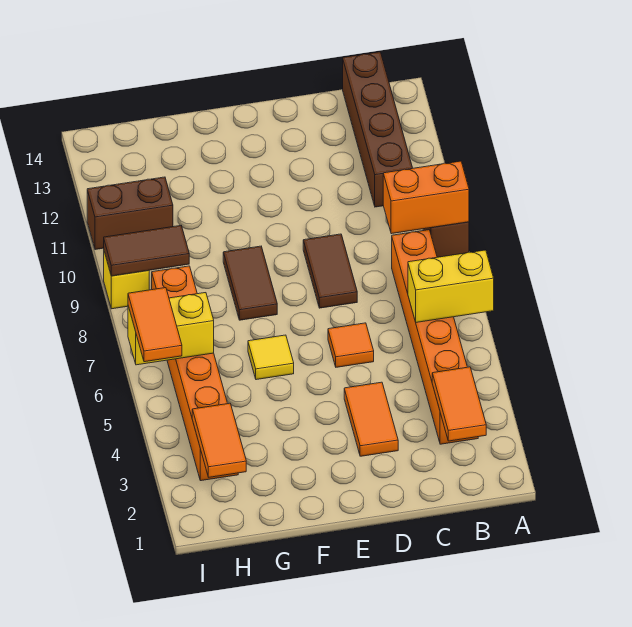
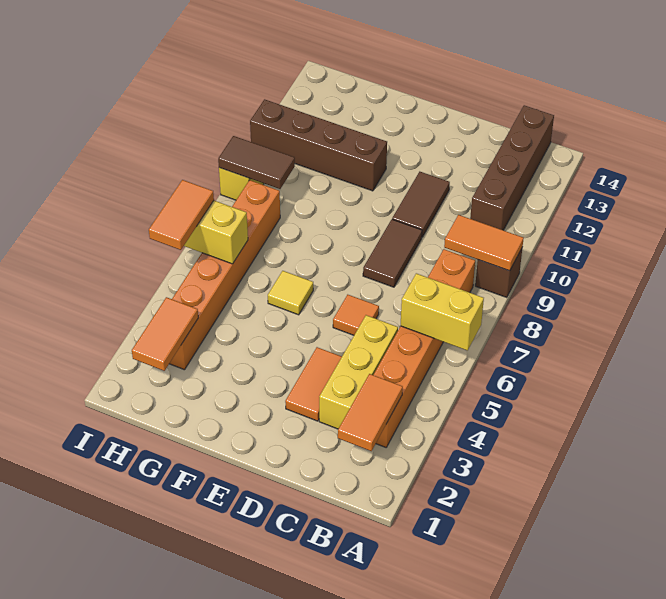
orange 1x2 brick [383,161,469,234] -> orange 1x2 tile [444,215,524,271]
none -> yellow 1x3 brick [319,315,398,429]
brown 1x2 tile [223,246,277,320] -> brown 1x2 tile moved to [392,172,450,237]
brown 1x2 brick [87,177,173,250] -> brown 1x4 brick [250,99,387,191]

